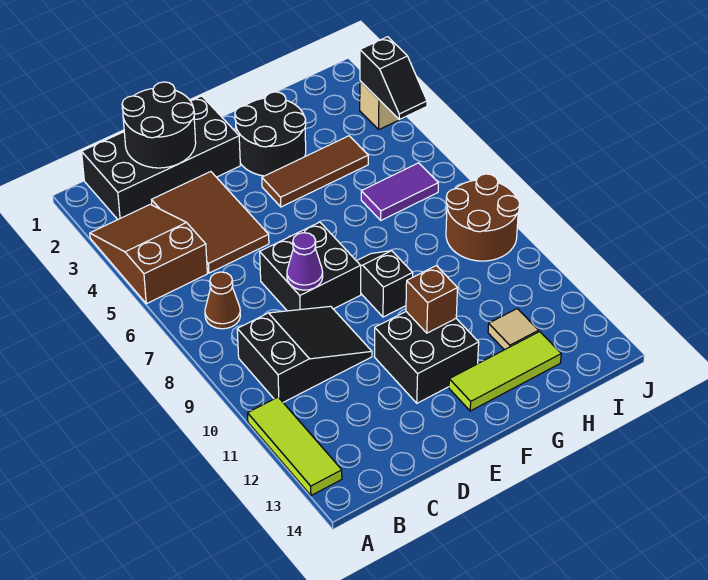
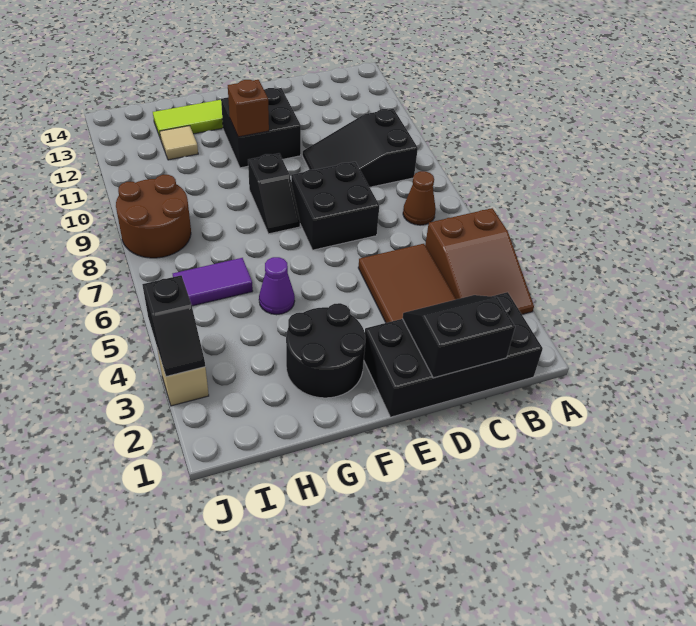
lime 1x3 tile [248,397,342,496] -> none
black 2x2 round brick [122,82,196,168] -> black 2x2 slope [402,295,515,378]
purple 1x1 cone [287,233,323,290] -> purple 1x1 cone moved to [259,257,295,315]
brown 1x3 tile [262,136,368,207] -> none
black 1x2 slope [360,37,427,120] -> black 1x2 slope turned to [142,275,205,377]

